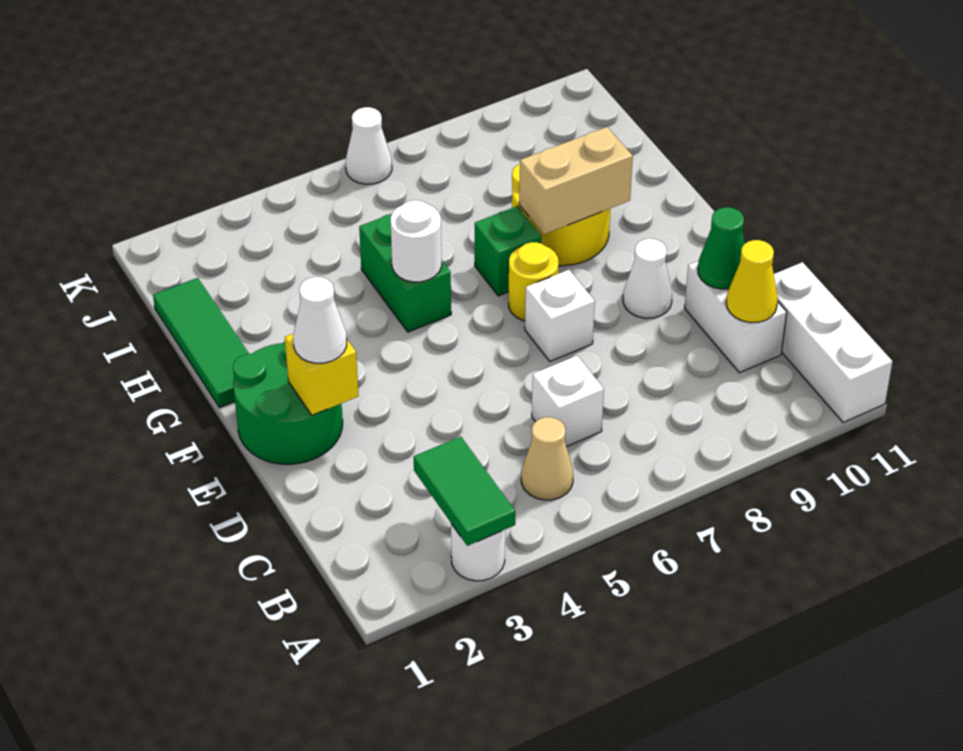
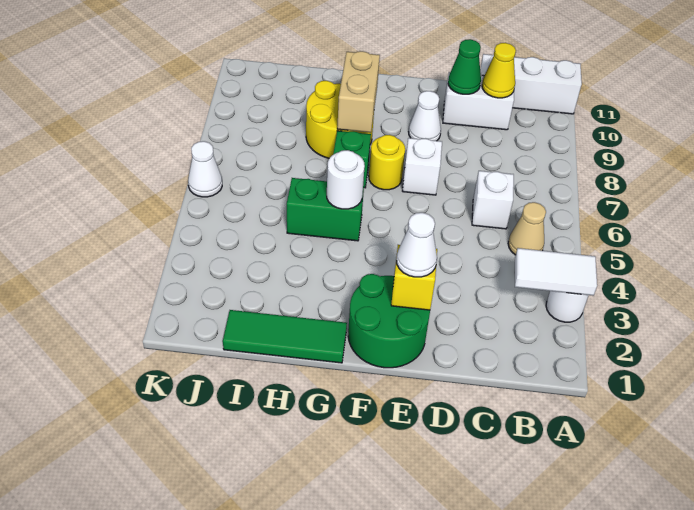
green 1x2 tile [414,437,515,546] -> white 1x2 tile [515,248,597,296]

